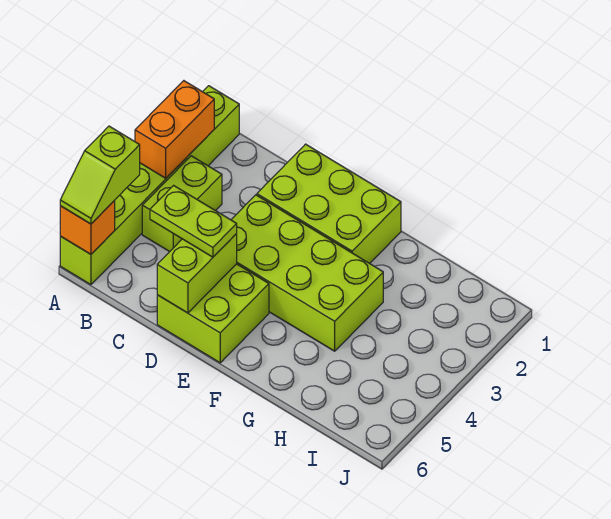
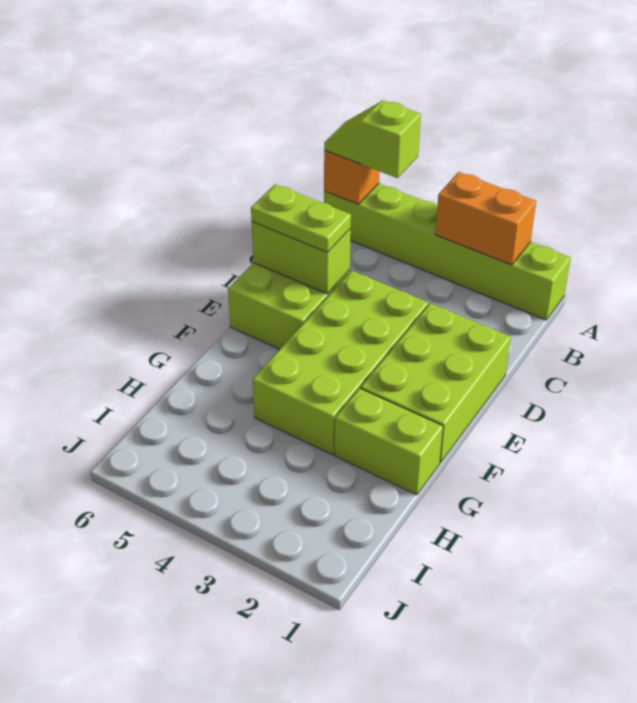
lime 1x2 brick [142,156,222,252] -> lime 1x2 brick moved to [335,388,443,495]
lime 1x2 plate [150,185,237,257] -> lime 1x2 plate turned to [251,184,351,253]

